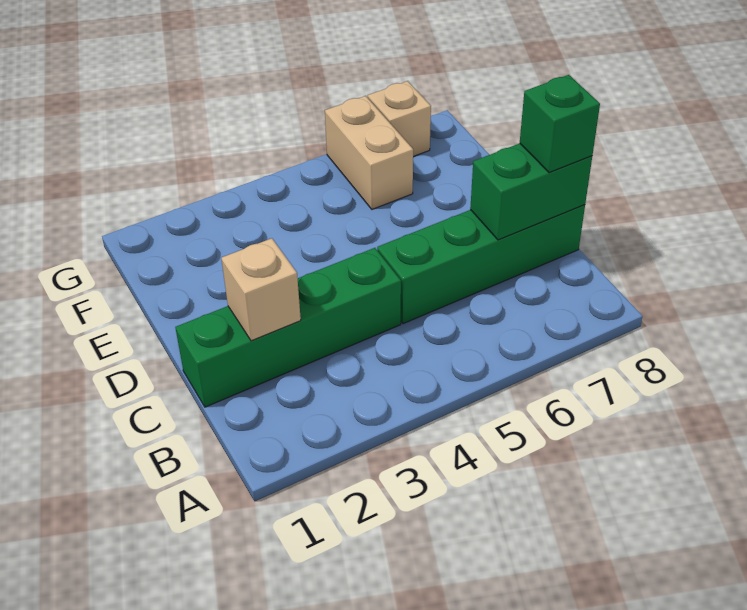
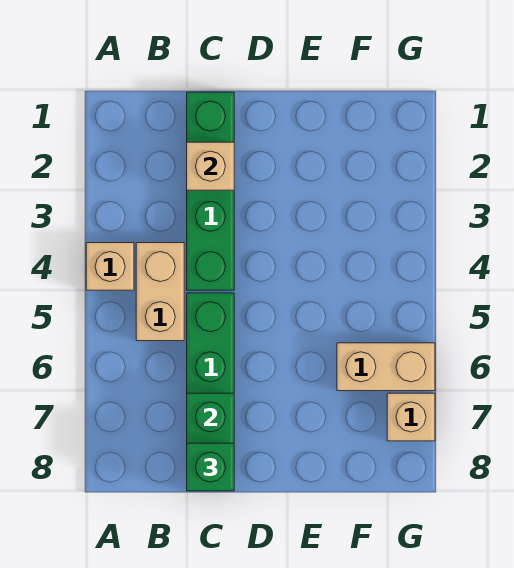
none -> tan 1x1 brick [86,243,134,290]
none -> tan 1x2 brick [136,243,184,341]

